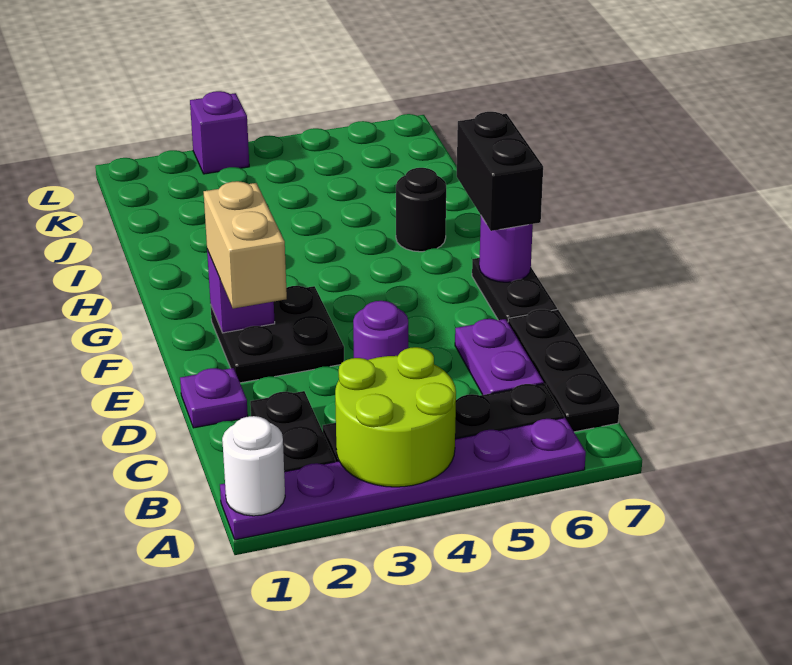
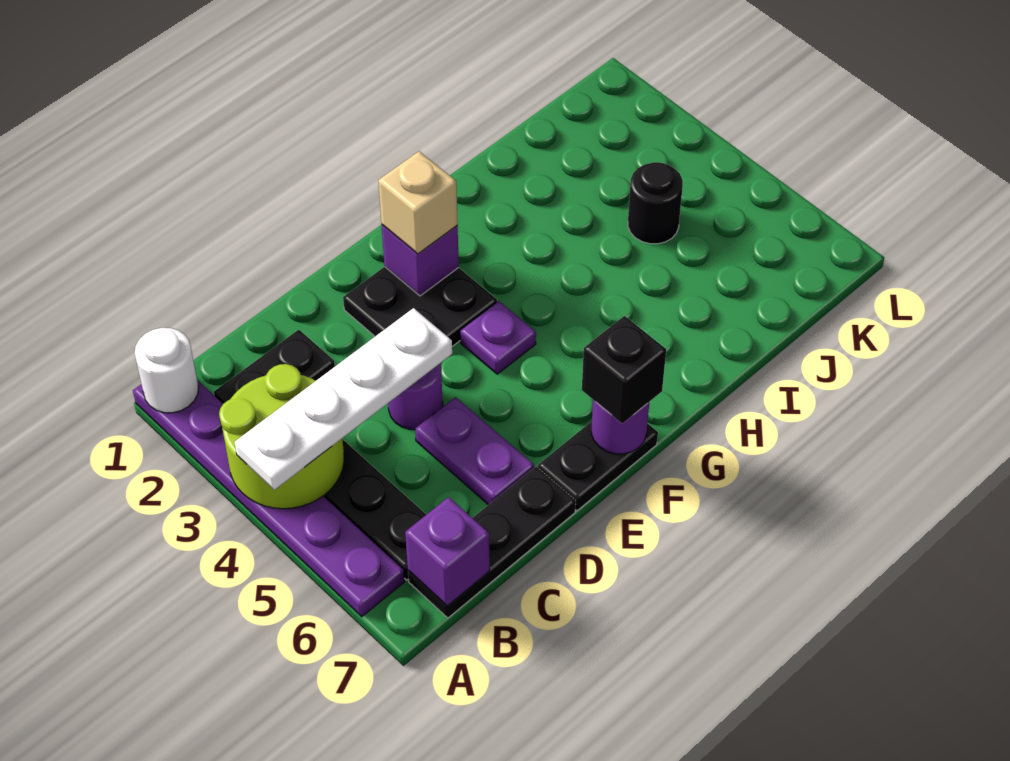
none -> white 1x4 plate [234,308,452,490]
purple 1x2 plate [455,319,544,395] -> purple 1x2 plate turned to [415,397,534,505]
purple 1x1 plate [180,368,248,428] -> purple 1x1 plate moved to [460,301,536,374]
tan 1x2 brick [204,181,287,309] -> tan 1x1 brick [378,151,458,254]
black 1x2 brick [457,112,543,231] -> black 1x1 brick [582,316,666,423]
black 1x1 round brick [396,168,446,252] -> black 1x1 round brick moved to [628,162,683,244]
purple 1x1 brick [190,91,249,174] -> purple 1x1 brick moved to [405,497,490,606]

